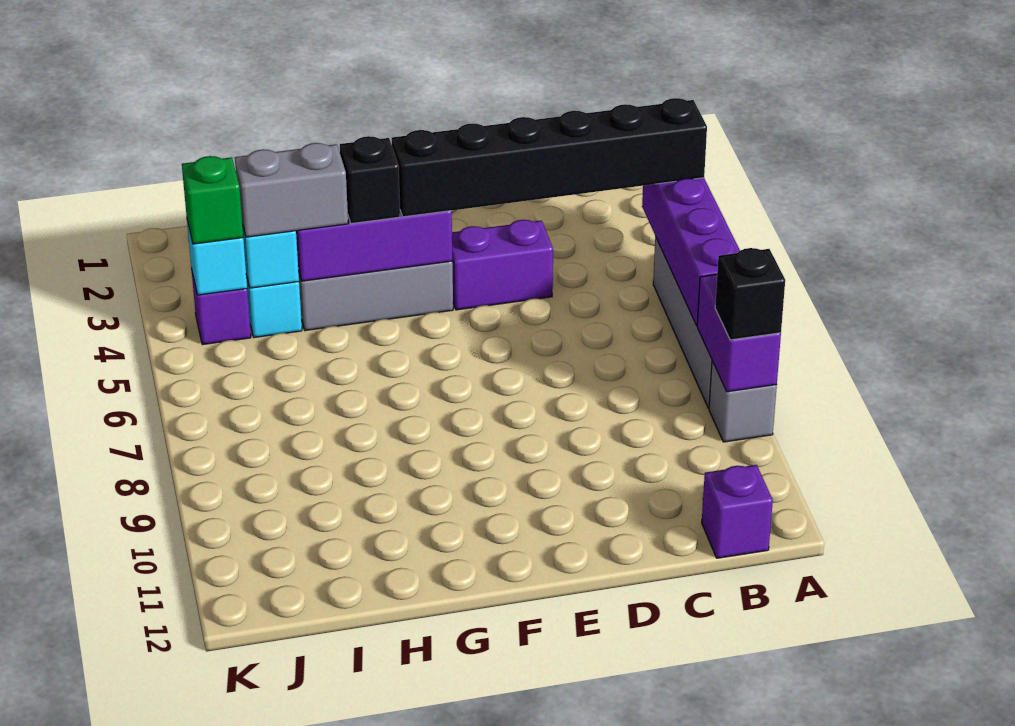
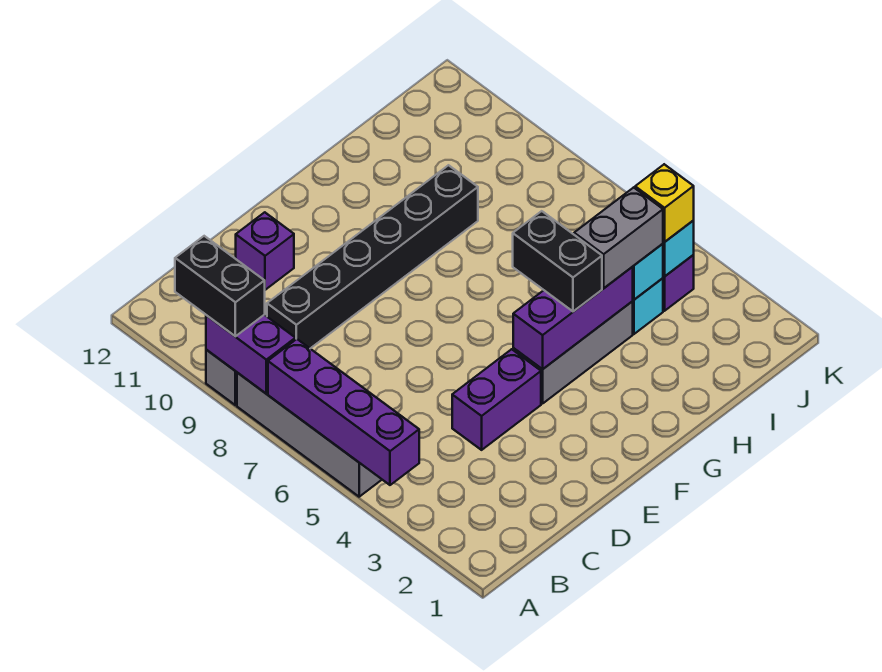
black 1x6 brick [392,98,707,217] -> black 1x6 brick moved to [267,165,478,349]
black 1x1 brick [715,248,785,340] -> black 1x2 brick [175,236,265,336]
purple 1x1 brick [702,465,773,558] -> purple 1x1 brick moved to [236,212,294,290]
black 1x1 brick [340,136,400,224] -> black 1x2 brick [513,211,602,312]
green 1x1 brick [182,156,243,244] -> yellow 1x1 brick [635,164,694,242]

